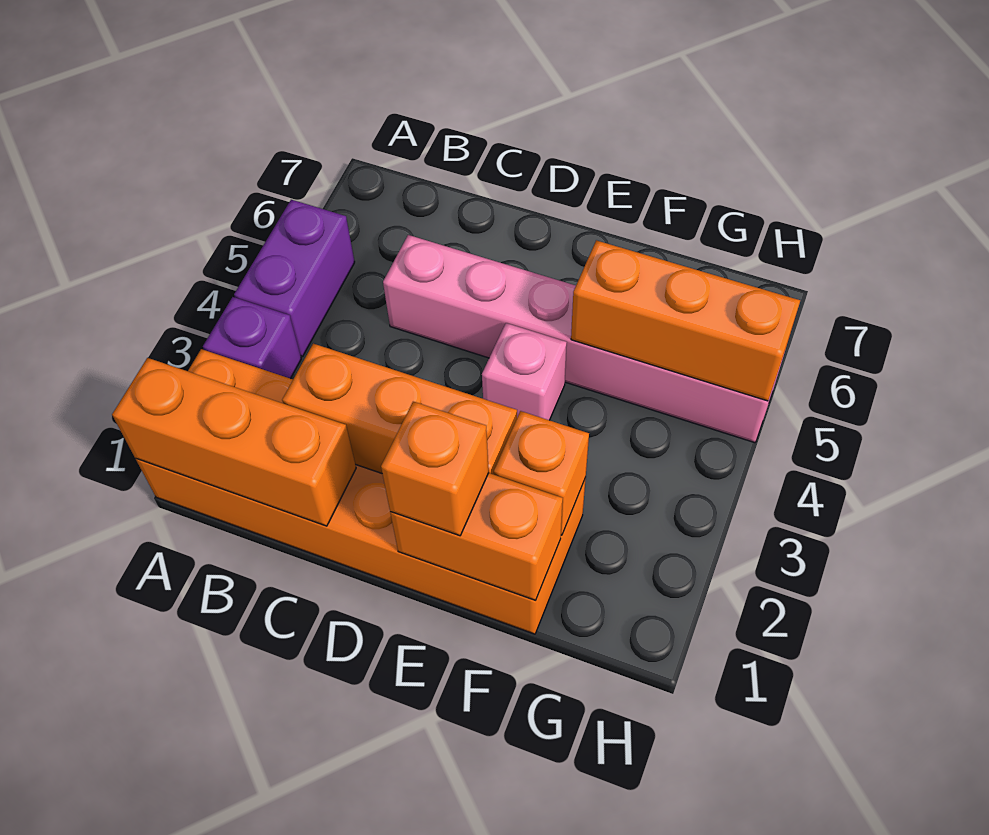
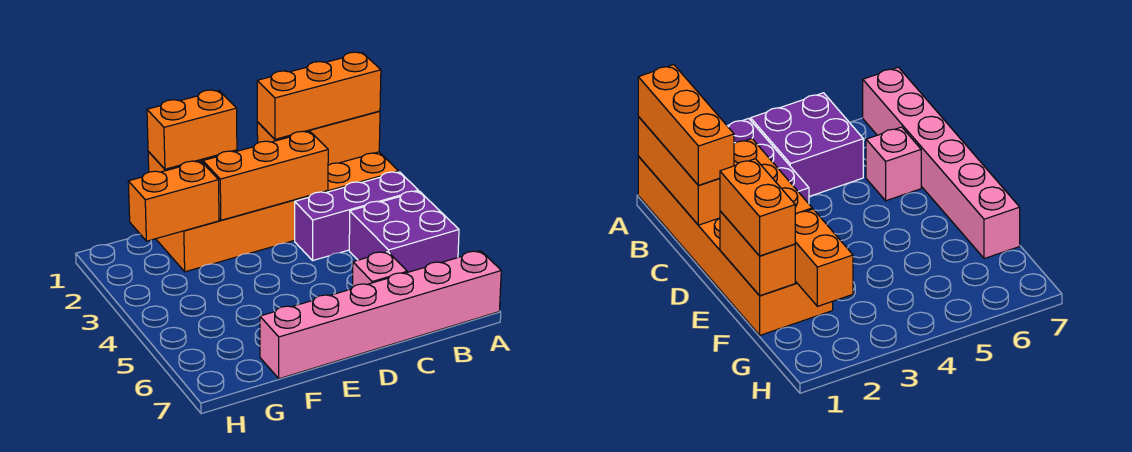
purple 1x1 brick [203,297,301,379] -> purple 1x3 brick [295,172,418,261]
purple 1x2 brick [234,200,355,356] -> purple 2x2 brick [349,191,459,272]
pink 1x6 brick [383,235,782,443] -> pink 1x6 brick moved to [260,251,501,379]
orange 1x1 brick [381,402,489,536] -> orange 1x2 brick [147,90,237,169]
pink 1x1 brick [482,323,567,420] -> pink 1x1 brick moved to [353,252,407,287]
orange 1x1 brick [494,411,589,535] -> orange 1x2 brick [128,161,219,241]
orange 1x3 brick [571,240,800,401] -> orange 1x3 brick moved to [257,52,381,139]

